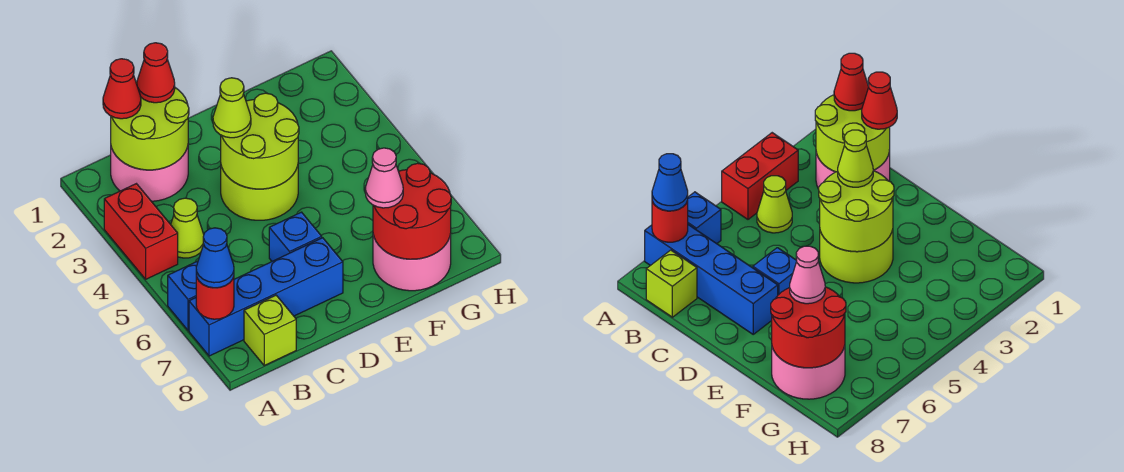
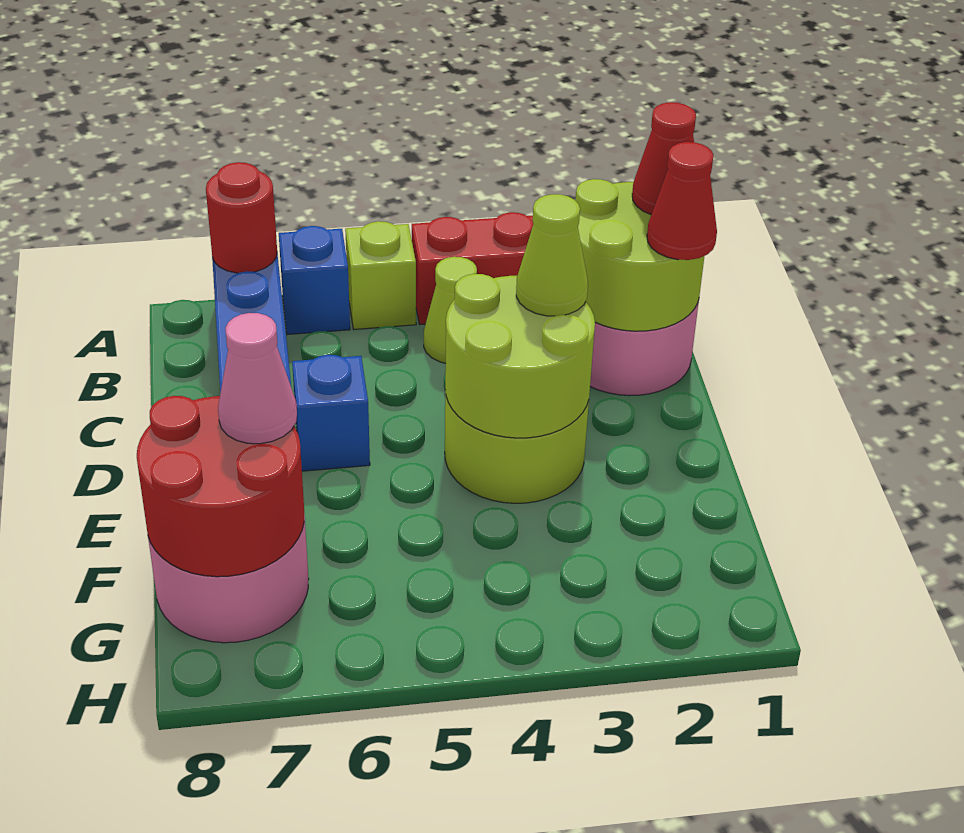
blue 1x1 cone [196,228,234,288] -> none
lime 1x1 brick [244,295,296,365] -> lime 1x1 brick moved to [345,221,416,329]

